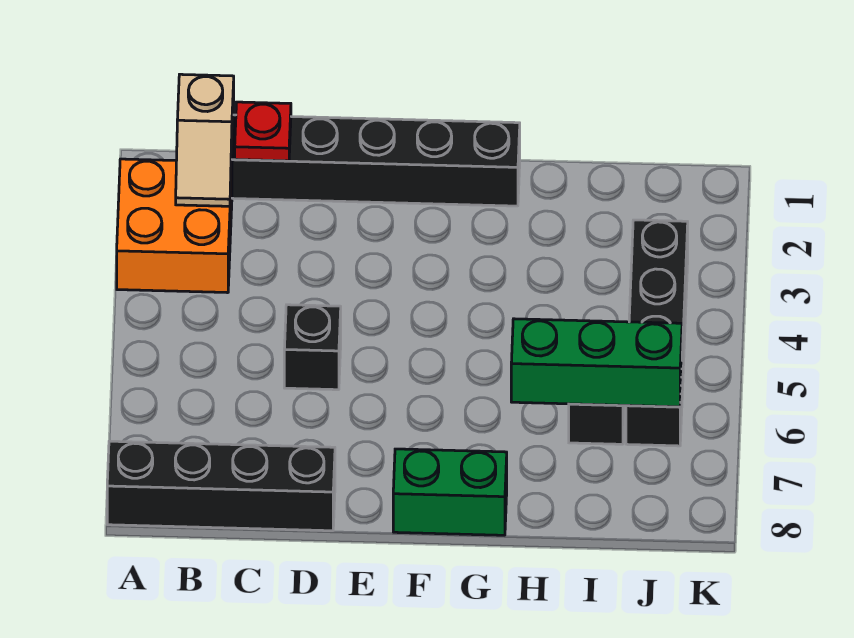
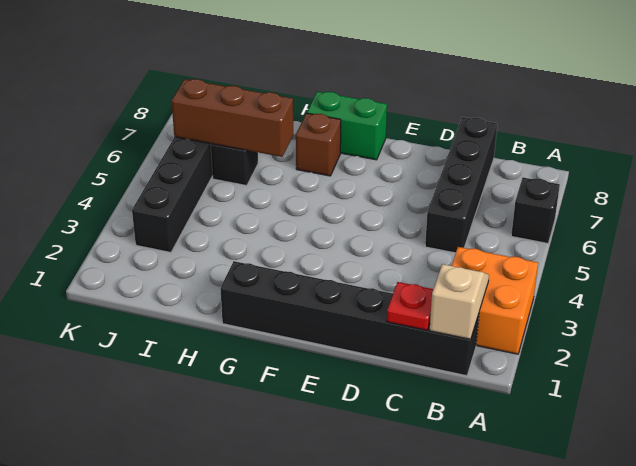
black 1x4 brick [107,441,335,531] -> black 1x4 brick turned to [425,117,497,253]
black 1x1 brick [284,305,341,390] -> black 1x1 brick moved to [511,178,560,243]
none -> brown 1x1 brick [296,113,341,176]
green 1x3 brick [511,319,682,407] -> brown 1x3 brick [171,79,293,157]

